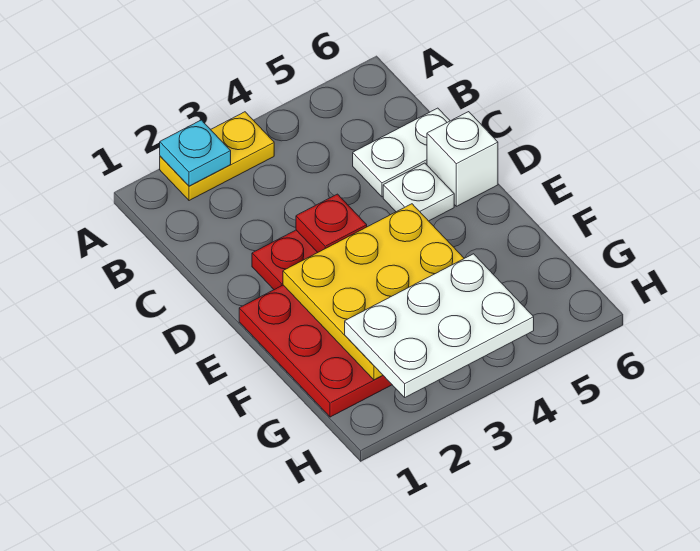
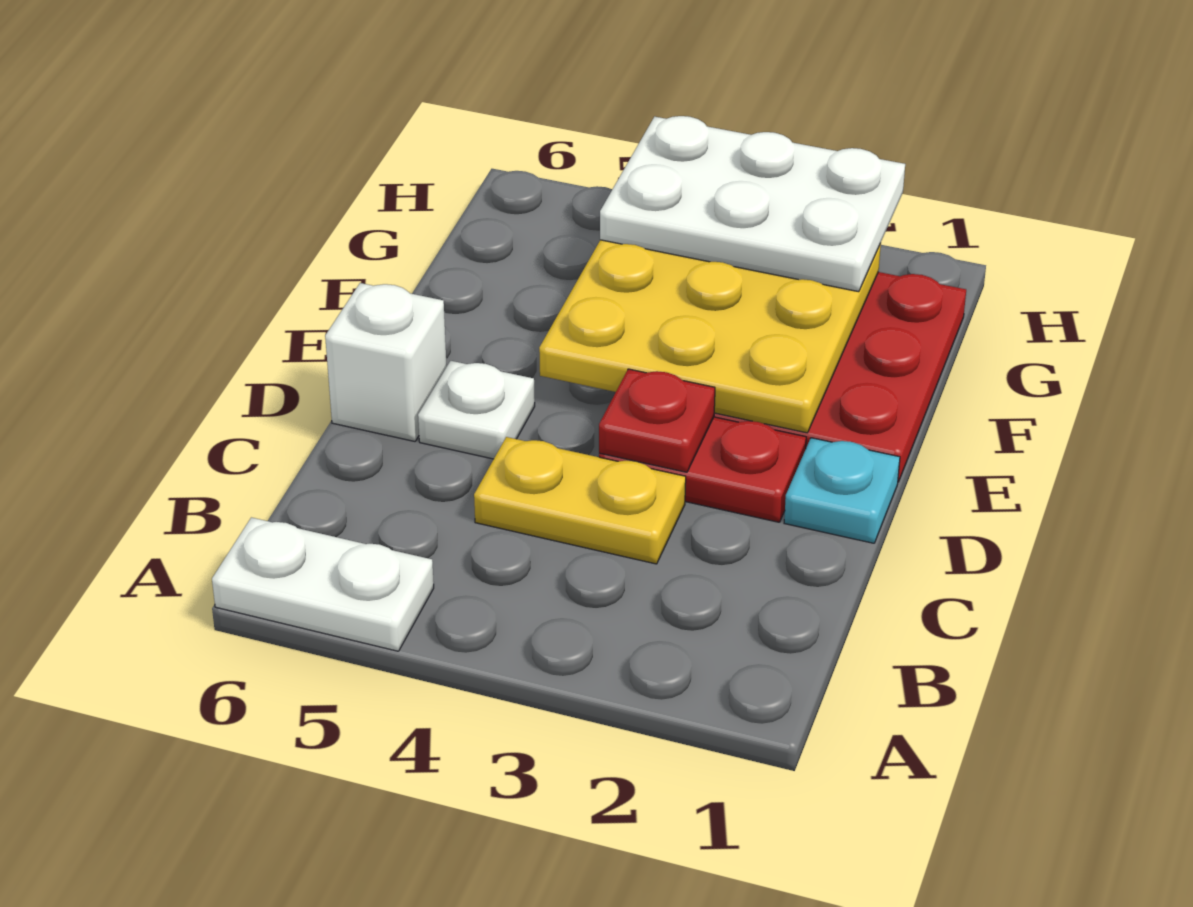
yellow 1x2 plate [160,112,274,201] -> yellow 1x2 plate moved to [474,437,686,564]
cyan 1x1 plate [160,120,231,186] -> cyan 1x1 plate moved to [784,438,900,543]
white 1x2 plate [353,108,450,197] -> white 1x2 plate moved to [212,517,434,651]

